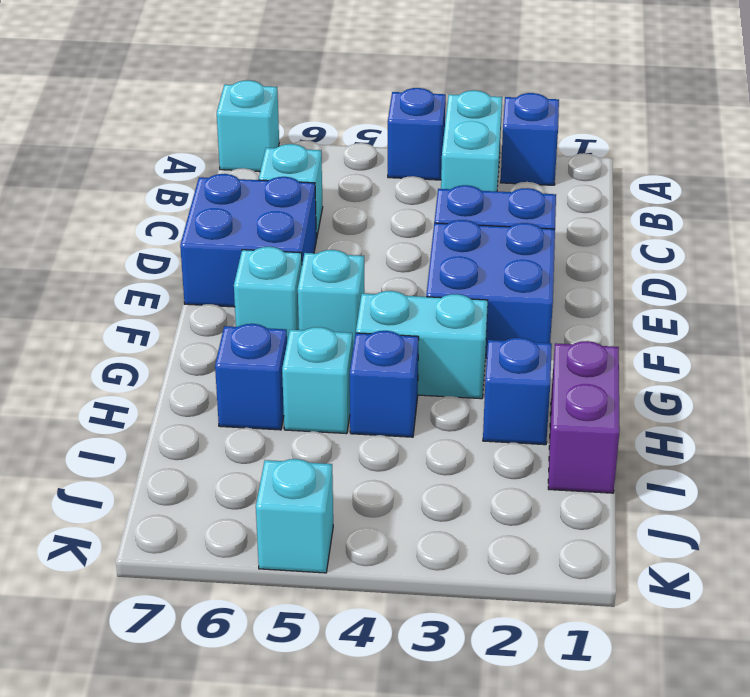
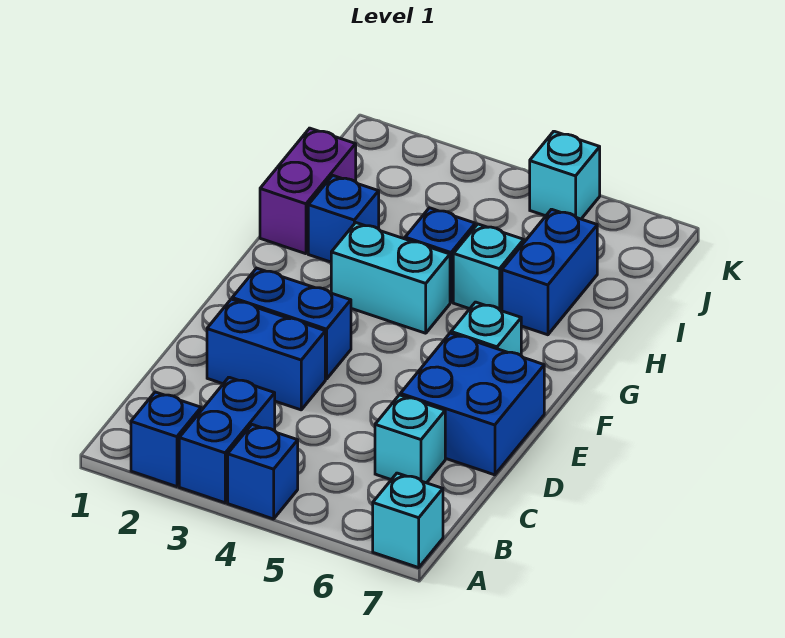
cyan 1x2 brick [441,90,502,191] -> blue 1x2 brick [179,377,275,503]
blue 2x2 brick [426,220,555,358] -> blue 1x2 brick [232,268,351,379]
cyan 1x1 brick [298,250,364,347] -> none
blue 1x1 brick [215,324,287,430] -> blue 1x2 brick [502,209,597,335]

